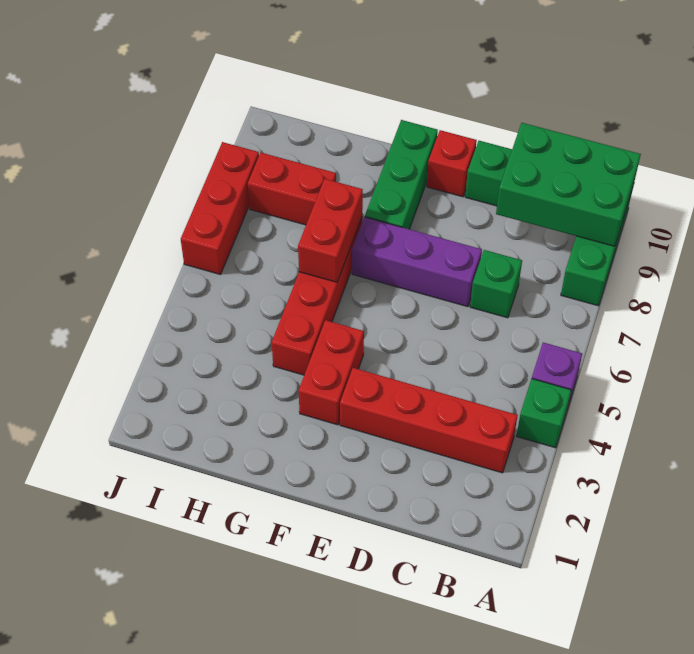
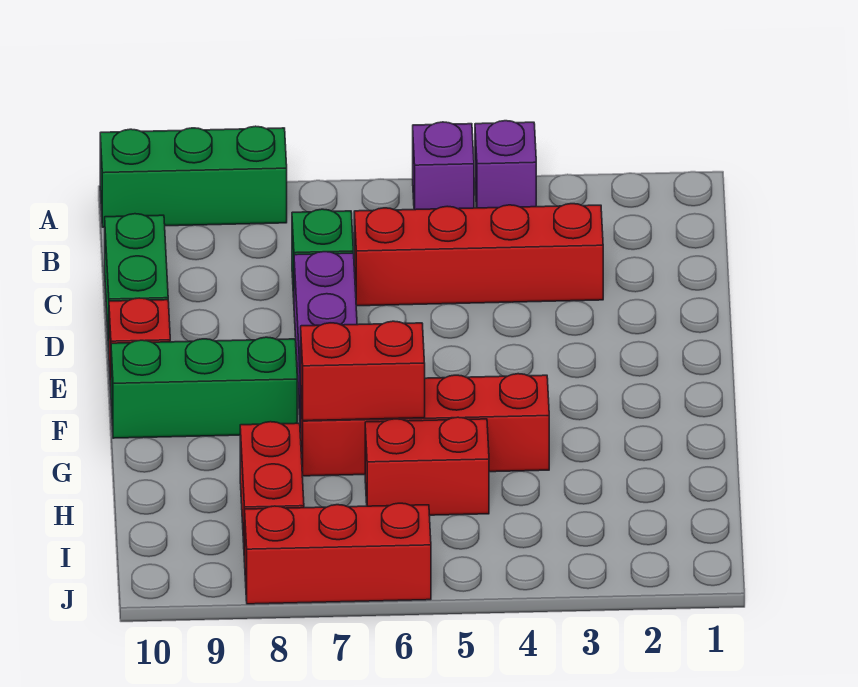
green 1x1 brick [517,379,571,448] -> purple 1x1 brick [475,121,536,208]
green 2x3 brick [496,123,641,246] -> none
red 1x4 brick [340,368,518,473] -> red 1x4 brick turned to [354,204,603,306]
red 1x2 brick [299,320,364,425] -> red 1x2 brick moved to [365,417,489,515]

